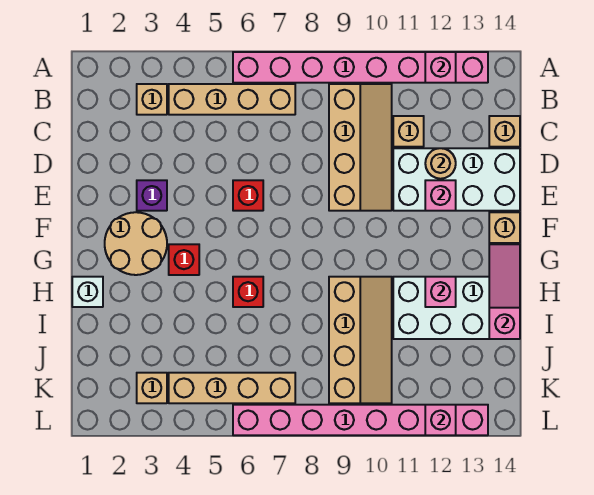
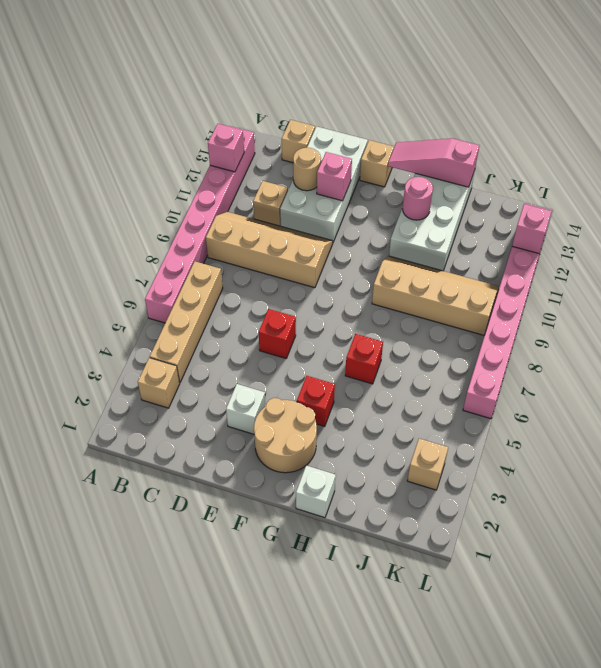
purple 1x1 brick [137,180,167,211] -> white 1x1 brick [226,384,266,434]
pink 1x1 brick [425,277,456,307] -> pink 1x1 round brick [403,177,433,220]
tan 1x4 brick [169,373,295,403] -> none

